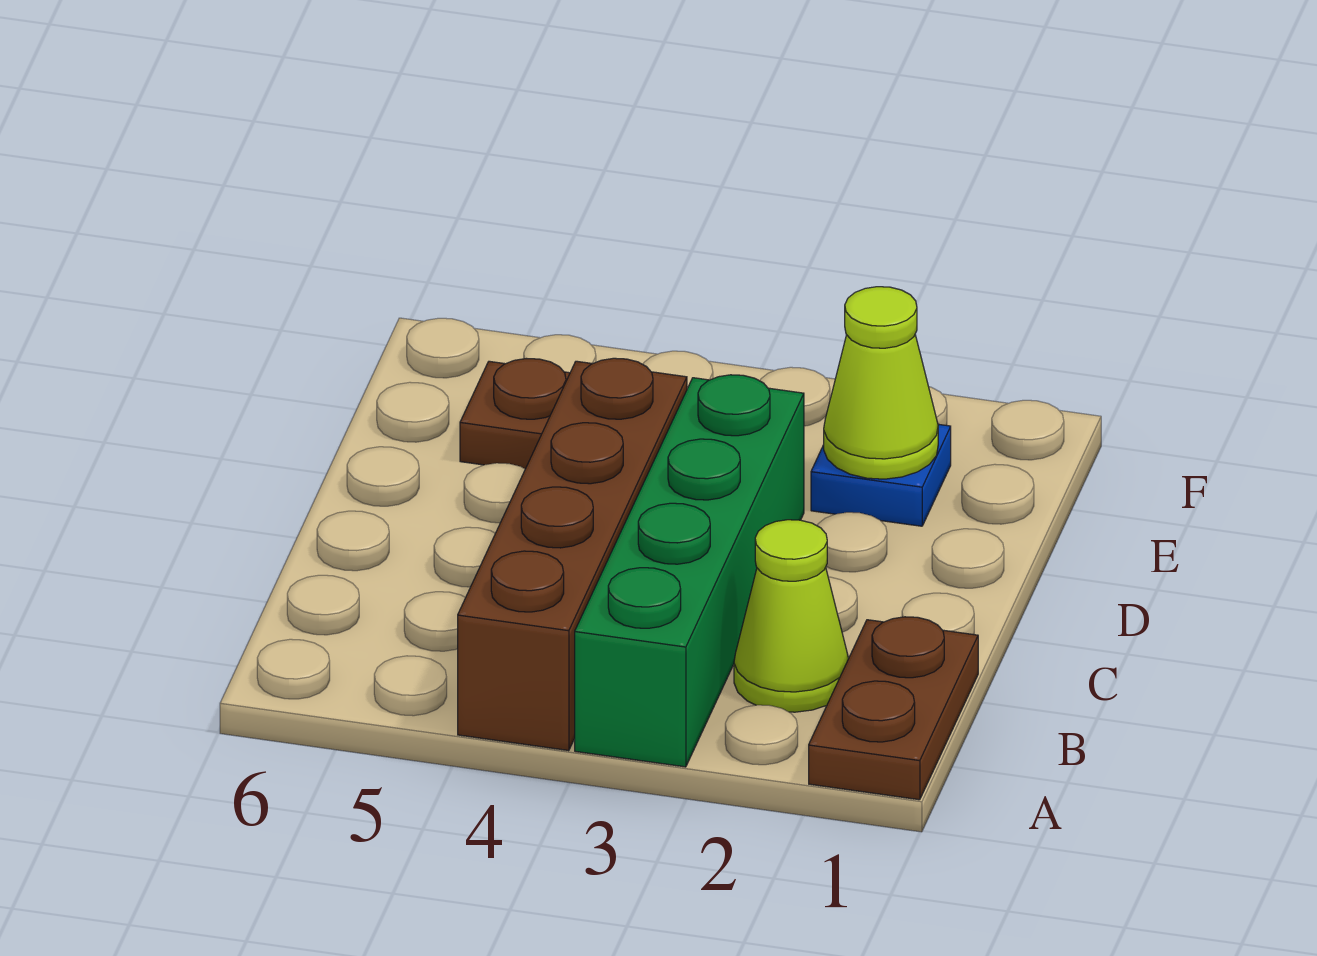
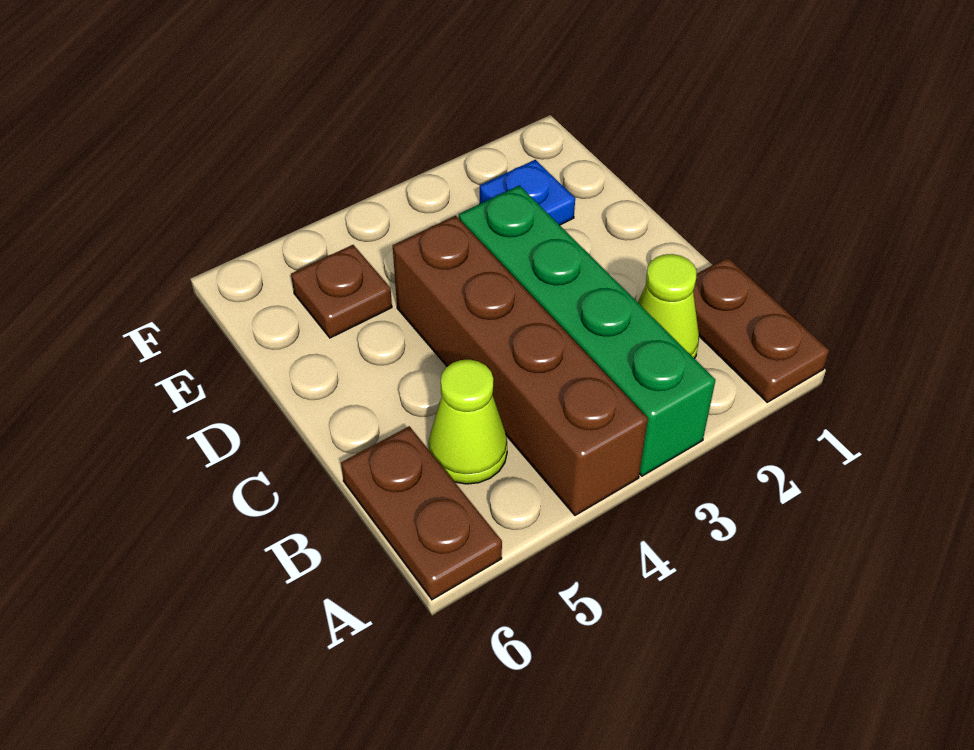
none -> brown 1x2 plate [341,426,502,600]
lime 1x1 cone [824,287,938,479] -> lime 1x1 cone moved to [429,359,507,484]

